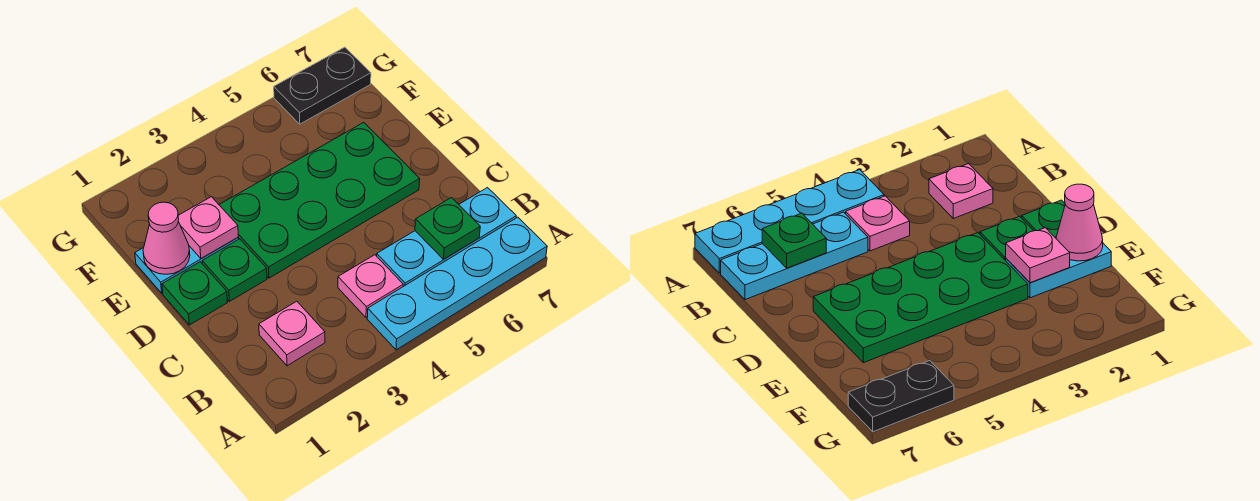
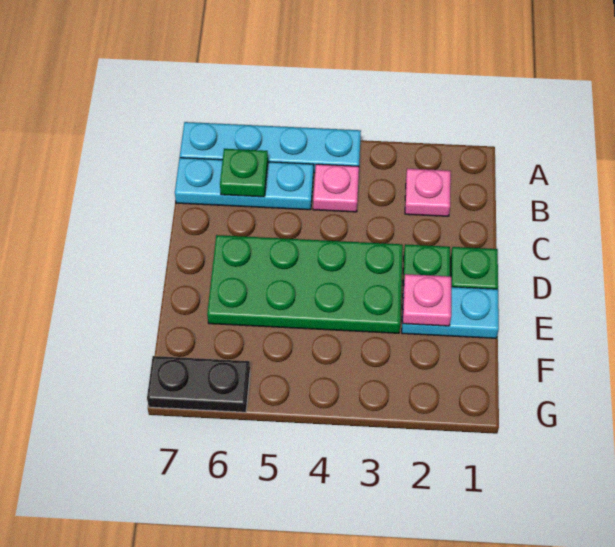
pink 1x1 cone [143,202,190,274] -> none

